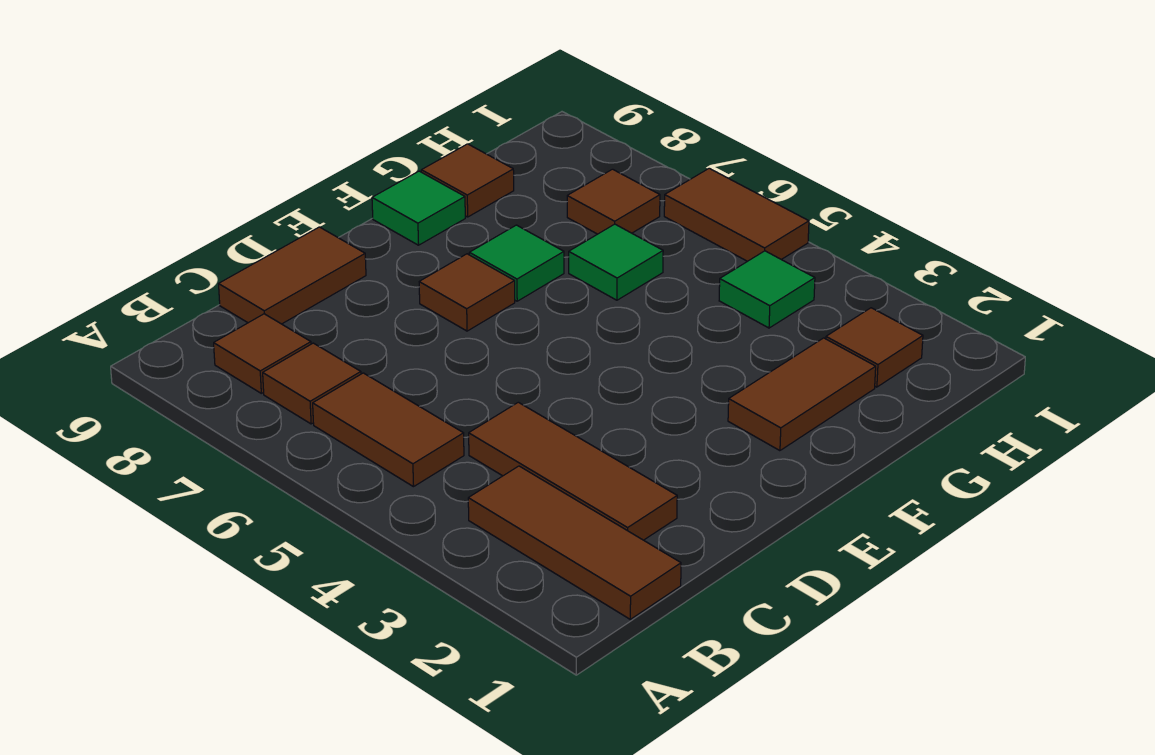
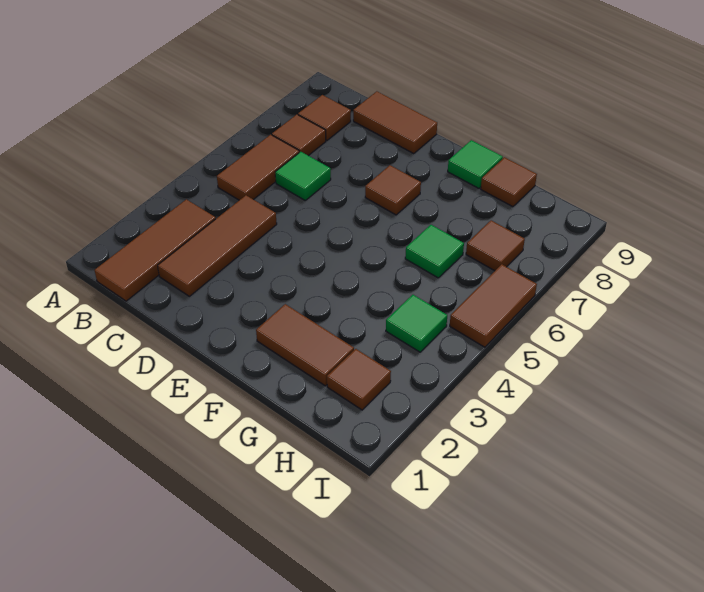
green 1x1 tile [469,225,564,301] -> green 1x1 tile moved to [275,152,331,200]

